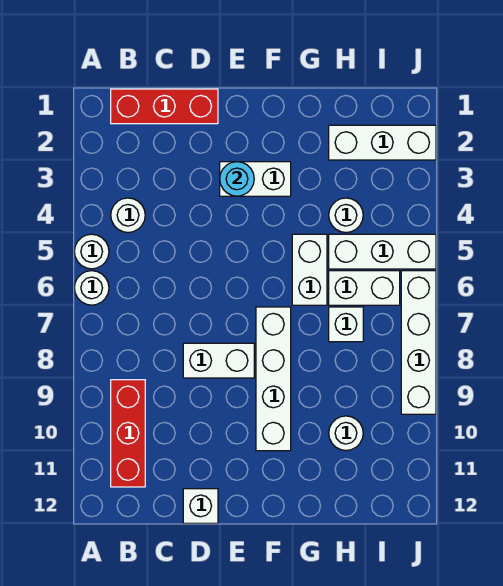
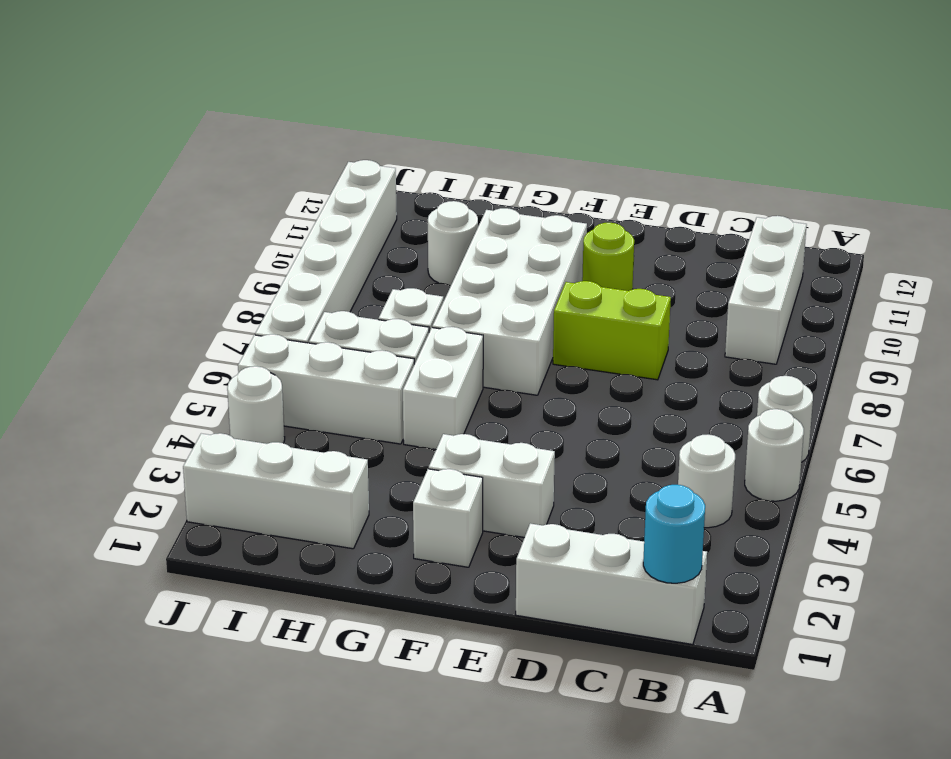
red 1x3 brick [111,89,218,124] -> white 1x3 brick [516,523,707,645]
red 1x3 brick [111,380,145,487] -> white 1x3 brick [725,216,807,364]
white 1x2 brick [183,343,254,378] -> lime 1x2 brick [553,281,671,380]
white 1x1 brick [183,489,218,523] -> white 1x1 brick moved to [413,469,483,567]
cyan 1x1 round brick [220,162,254,196] -> cyan 1x1 round brick moved to [643,485,705,583]
none -> lime 1x1 round brick [582,223,634,291]
white 1x4 brick [256,307,291,451] -> white 2x4 brick [432,208,587,395]
white 1x1 round brick [329,198,363,232] -> white 1x1 round brick moved to [227,366,285,444]
white 1x4 brick [401,271,436,414] -> white 1x6 brick [255,160,397,343]

